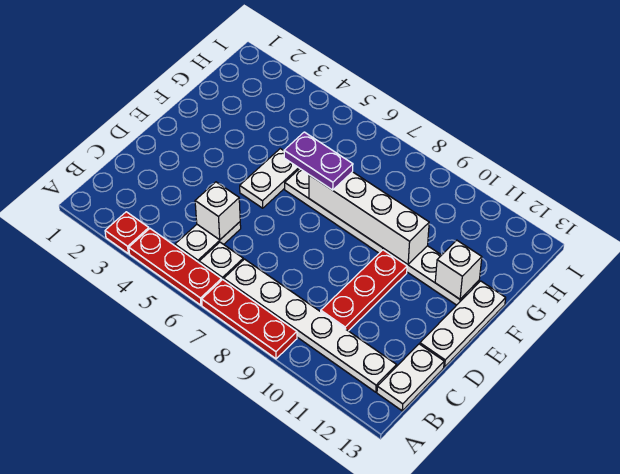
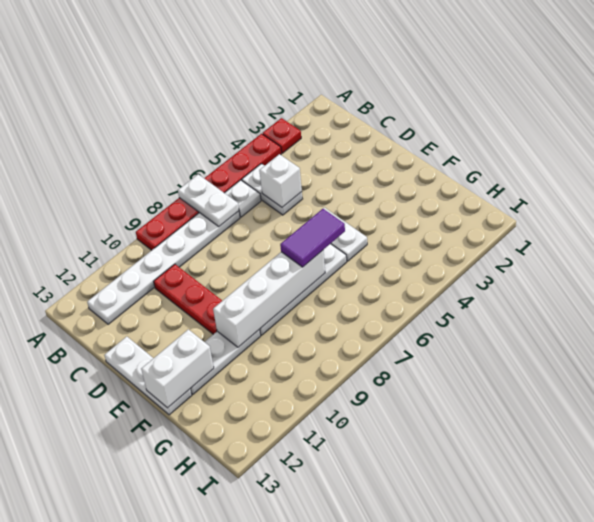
white 1x2 plate [377,344,444,411] -> white 1x2 plate moved to [178,174,239,226]
purple 1x2 plate [284,132,353,190] -> purple 1x2 tile [280,209,345,267]
white 1x1 brick [435,240,482,299] -> white 1x2 brick [141,329,214,408]

